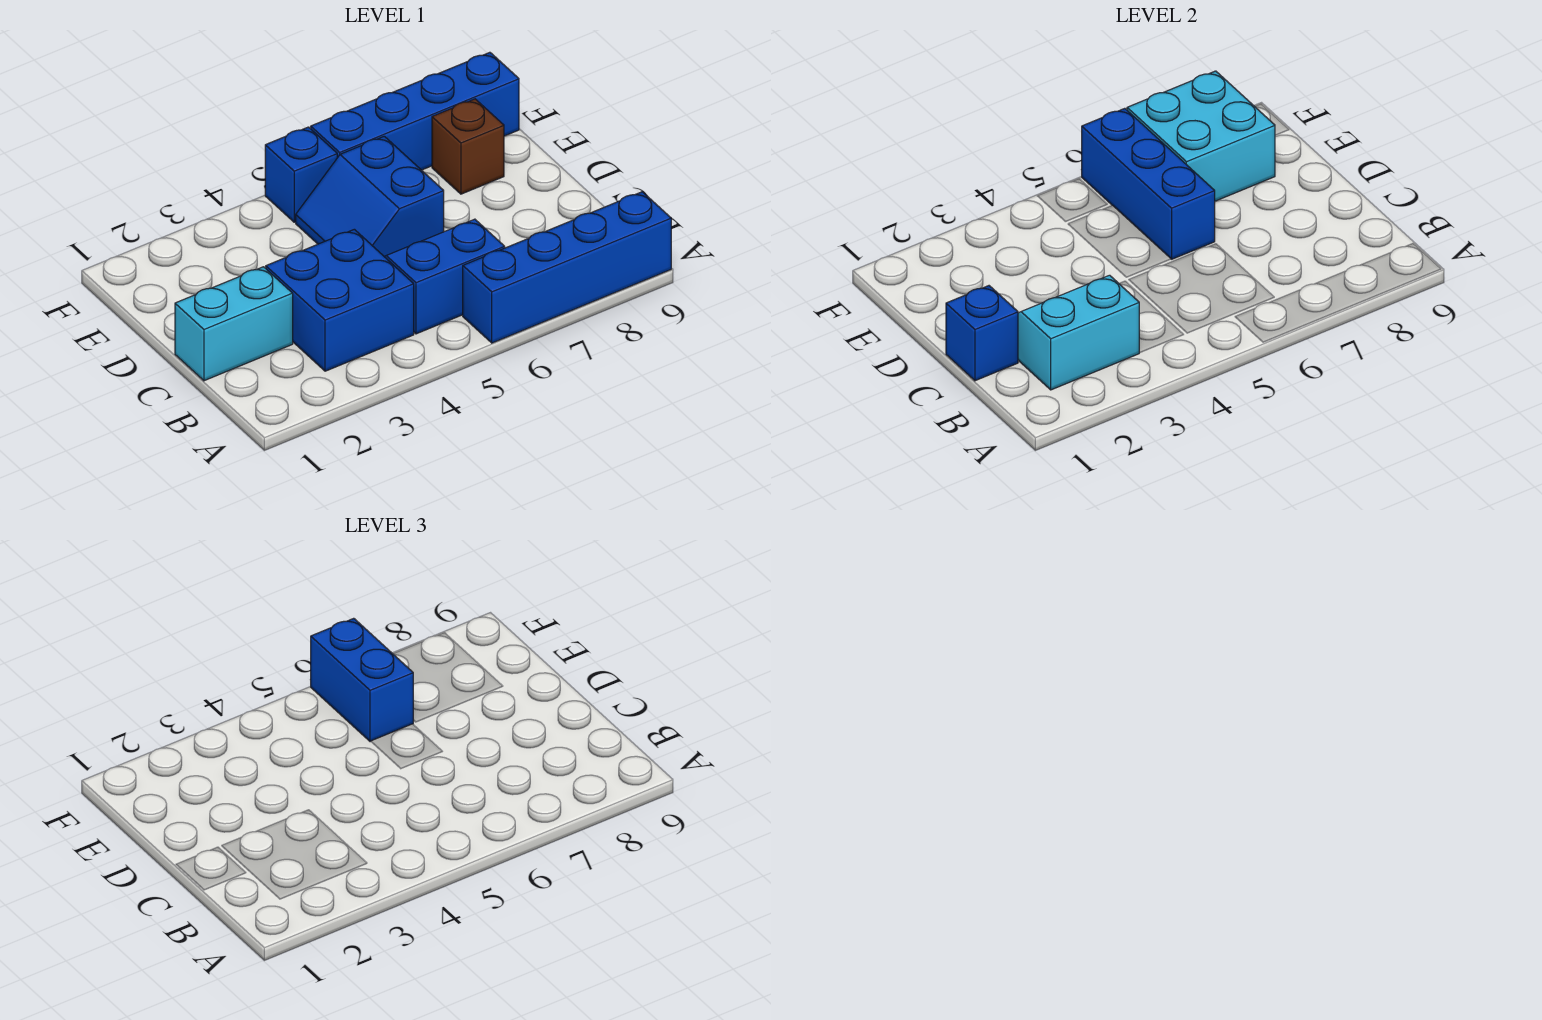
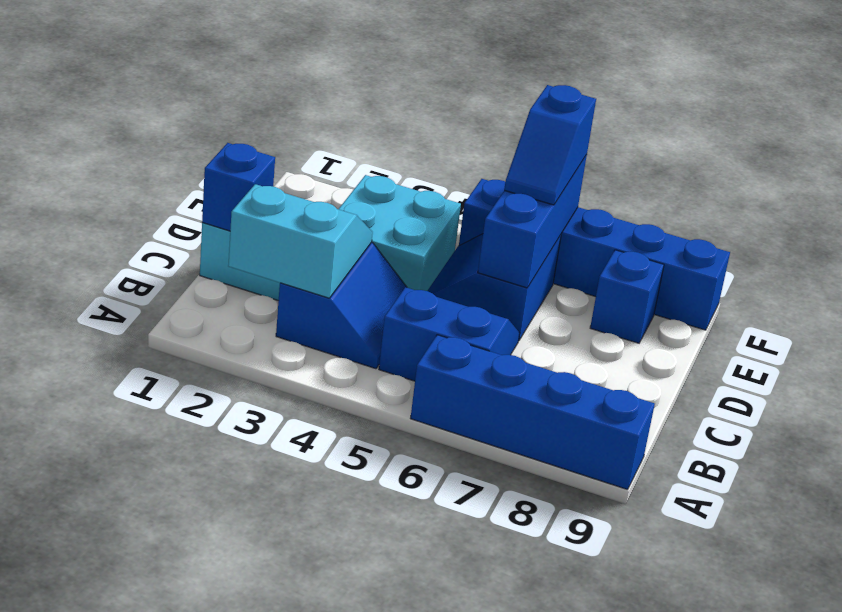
blue 2x2 brick [266,229,414,371] -> blue 2x2 slope [276,242,406,369]
blue 1x2 brick [311,618,413,742] -> blue 1x2 slope [504,85,596,205]
cyan 2x2 brick [1127,71,1275,201] -> cyan 2x2 brick moved to [339,175,461,291]
brown 1x1 brick [432,99,504,194] -> blue 1x1 brick [590,250,664,343]

